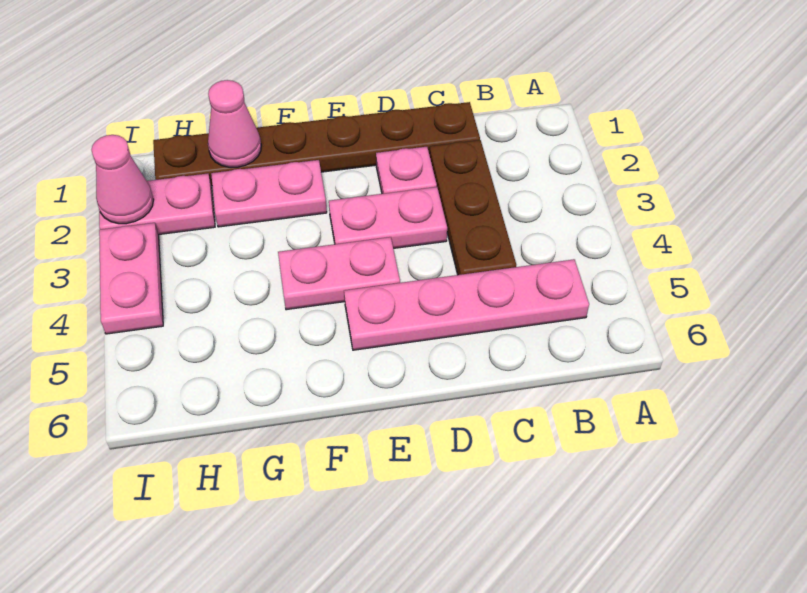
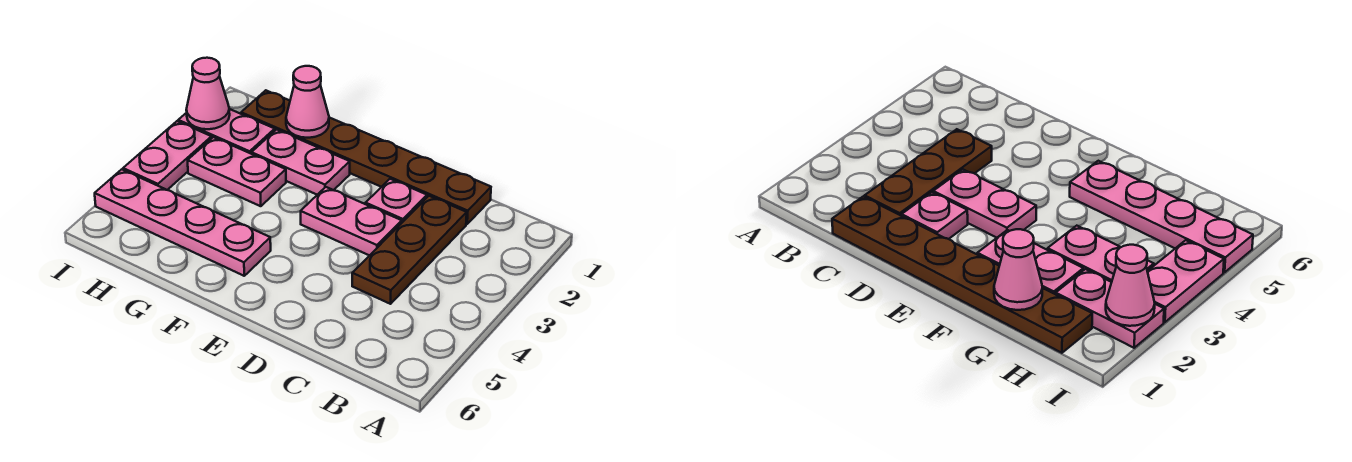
pink 1x4 plate [344,259,589,350] -> pink 1x4 plate moved to [95,169,271,276]
pink 1x2 plate [278,237,400,310] -> pink 1x2 plate moved to [188,137,286,206]

